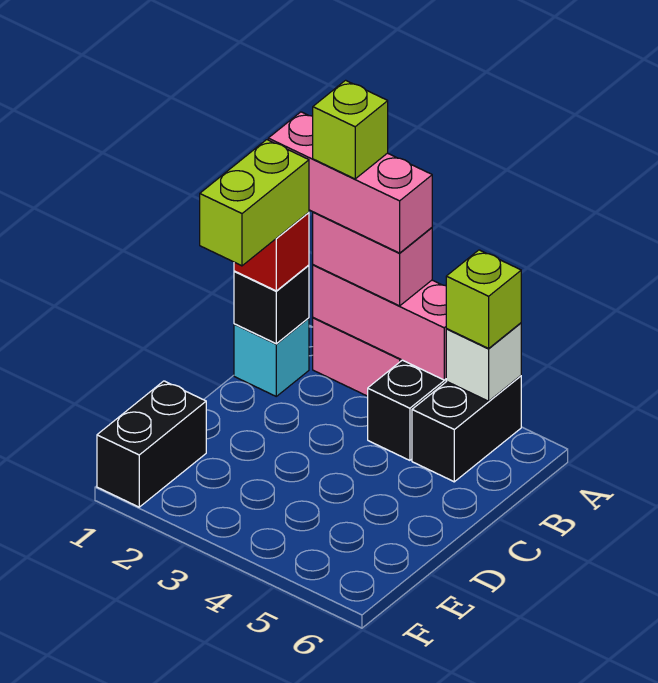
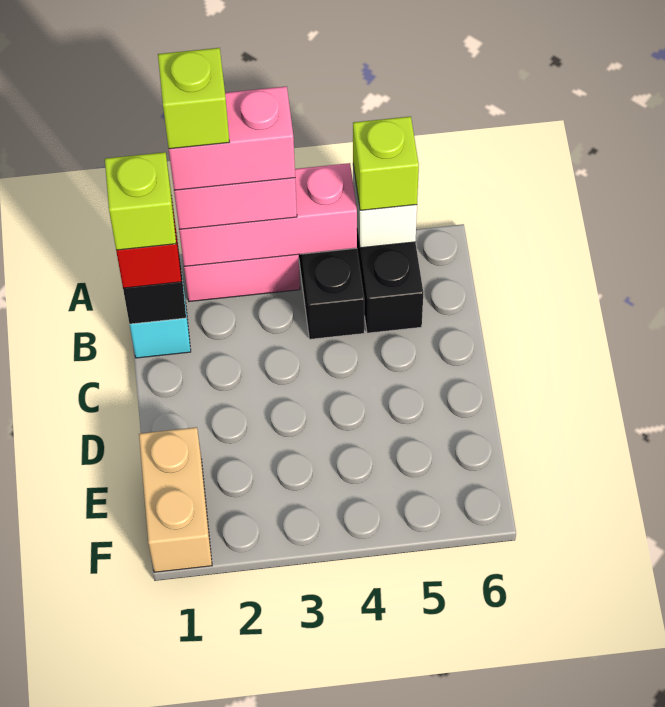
pink 1x3 brick [268,112,432,253] -> pink 1x2 brick [169,86,295,190]
lime 1x2 brick [200,140,309,266] -> lime 1x1 brick [105,152,176,250]
black 1x2 brick [97,381,206,507] -> tan 1x2 brick [139,427,212,572]

